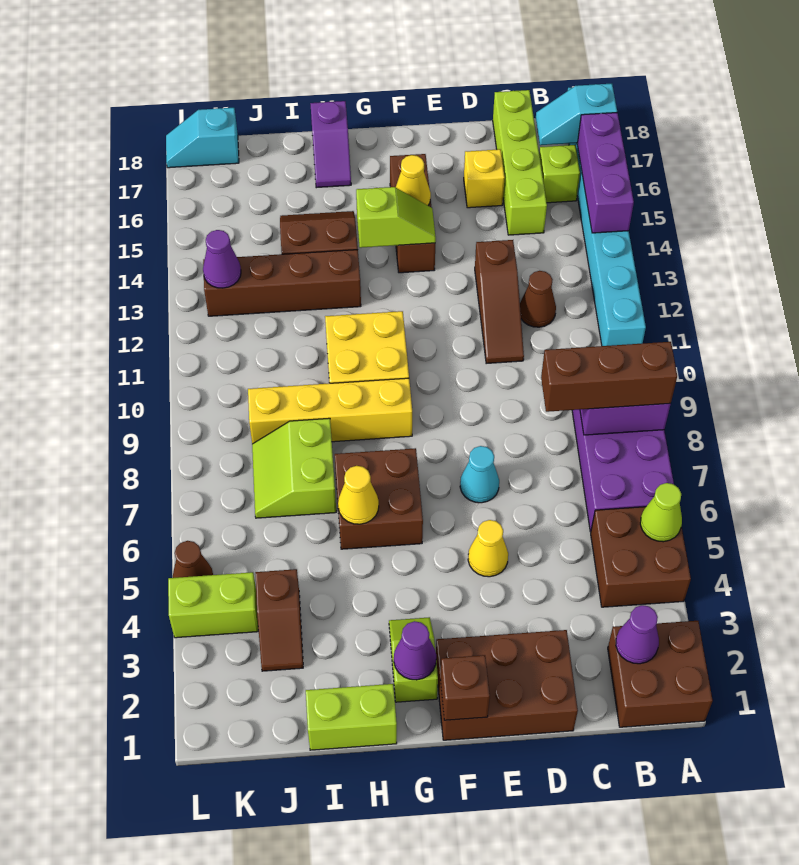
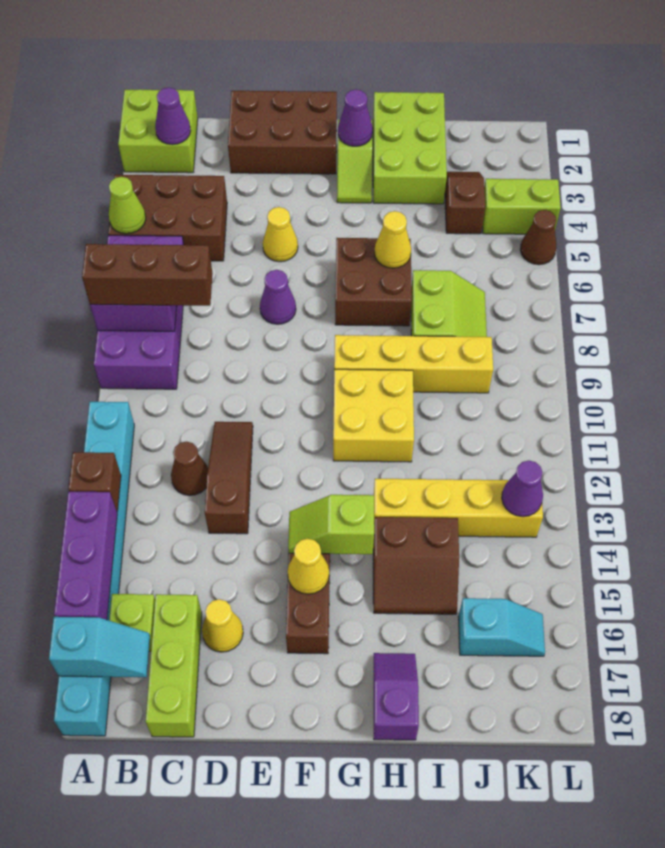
brown 2x2 brick [608,621,713,727] -> lime 2x2 brick [118,89,198,173]
brown 2x2 brick [591,507,691,607] -> brown 2x3 brick [108,175,227,261]
lime 1x4 brick [493,90,547,235] -> lime 1x3 brick [146,594,202,737]
yellow 1x1 brick [464,149,505,208] -> yellow 1x1 cone [202,599,243,652]
cyan 1x1 cone [460,446,499,503] -> purple 1x1 cone [260,270,296,324]
brown 1x1 brick [440,655,490,720] -> brown 1x1 brick moved to [68,452,121,511]
lime 1x2 brick [306,684,397,750] -> lime 2x3 brick [373,92,447,204]
brown 1x4 brick [203,250,361,316] -> yellow 1x4 brick [374,479,543,537]
cyan 1x2 slope [166,108,239,168] -> cyan 1x2 slope moved to [458,598,545,656]

